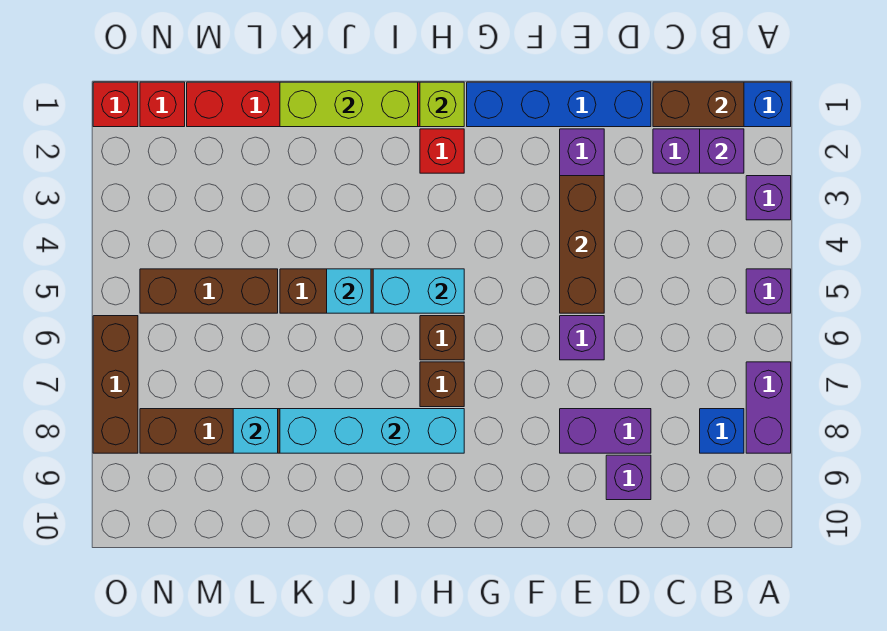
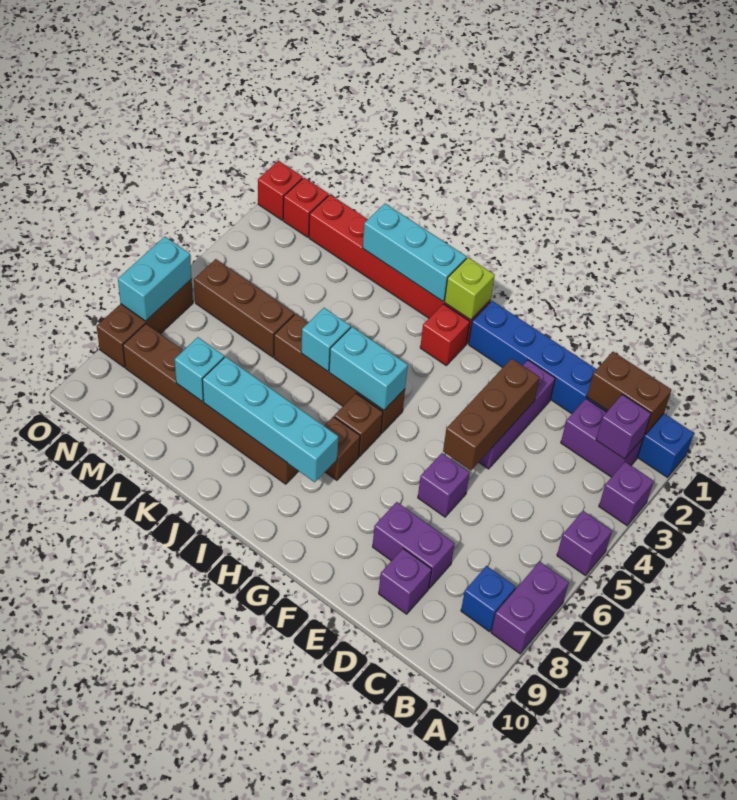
lime 1x3 brick [280,82,418,127] -> cyan 1x3 brick [363,204,466,301]
none -> cyan 1x2 brick [118,237,192,321]

